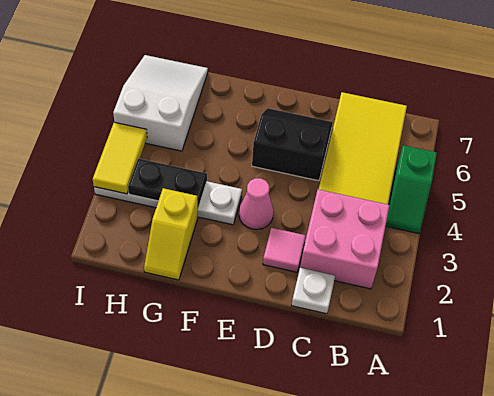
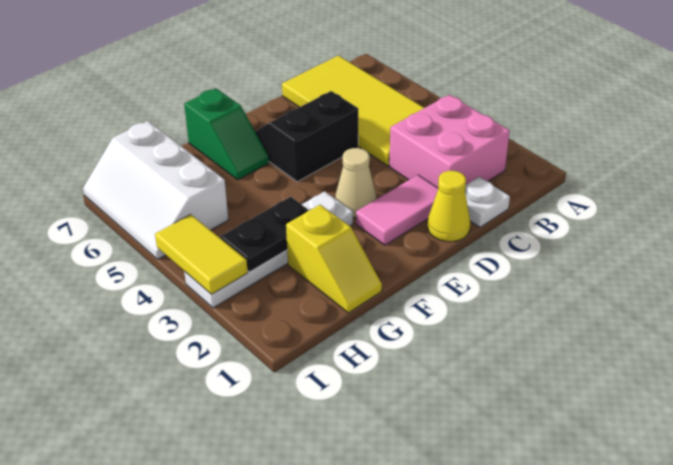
green 1x2 slope [386,145,437,234] -> green 1x2 slope moved to [184,88,269,180]
none -> yellow 1x1 cone [428,171,470,242]
pink 1x1 tile [263,228,306,272] -> pink 1x2 tile [356,175,438,245]
pink 1x1 cone [239,178,274,230] -> tan 1x1 cone [335,148,376,218]
white 2x3 slope [113,55,208,151] -> white 2x3 slope turned to [83,121,228,259]

